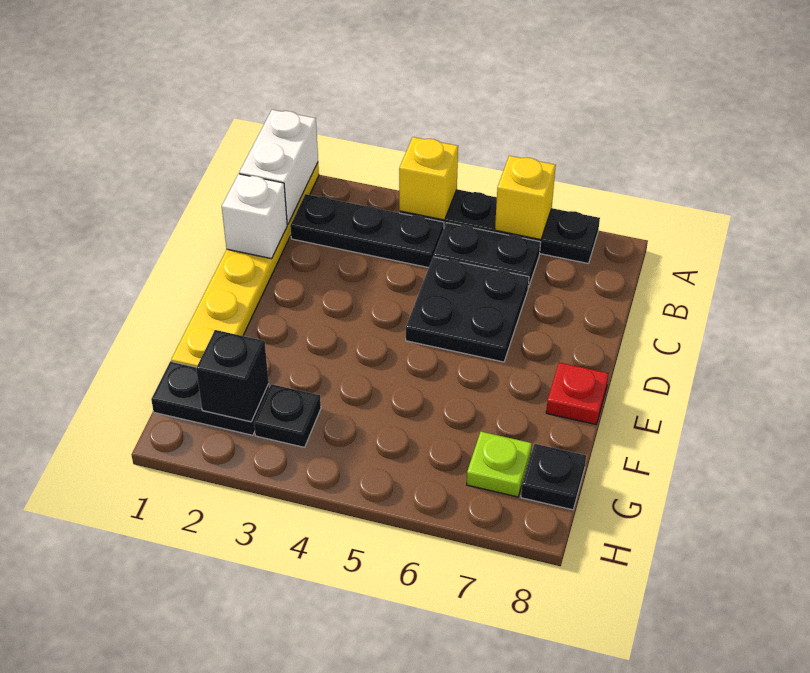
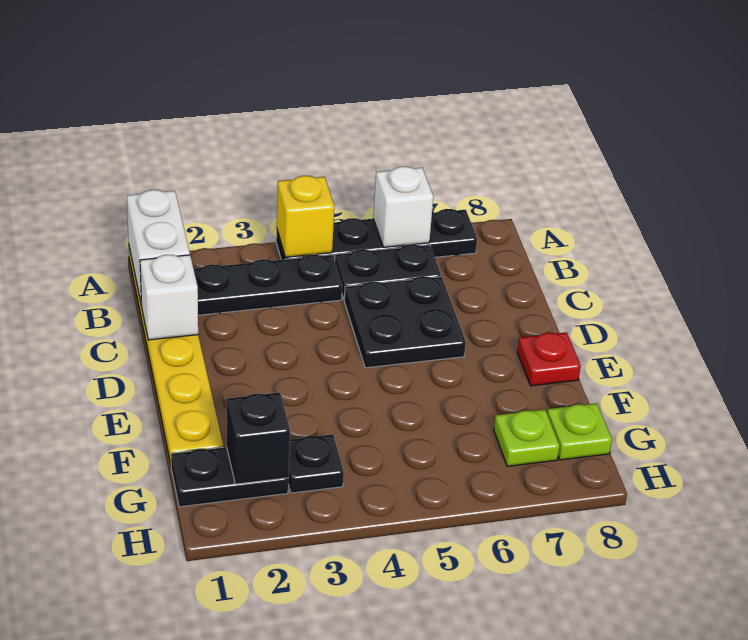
yellow 1x1 brick [495,156,556,240] -> white 1x1 brick [373,166,433,247]
black 1x1 plate [521,444,586,510] -> lime 1x1 plate [547,403,612,460]

